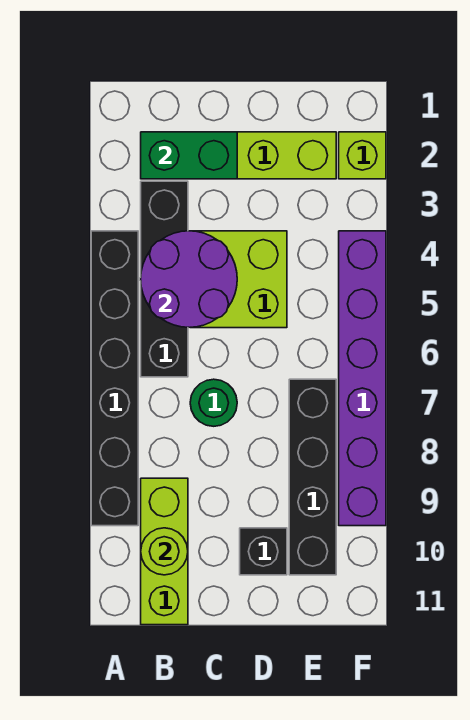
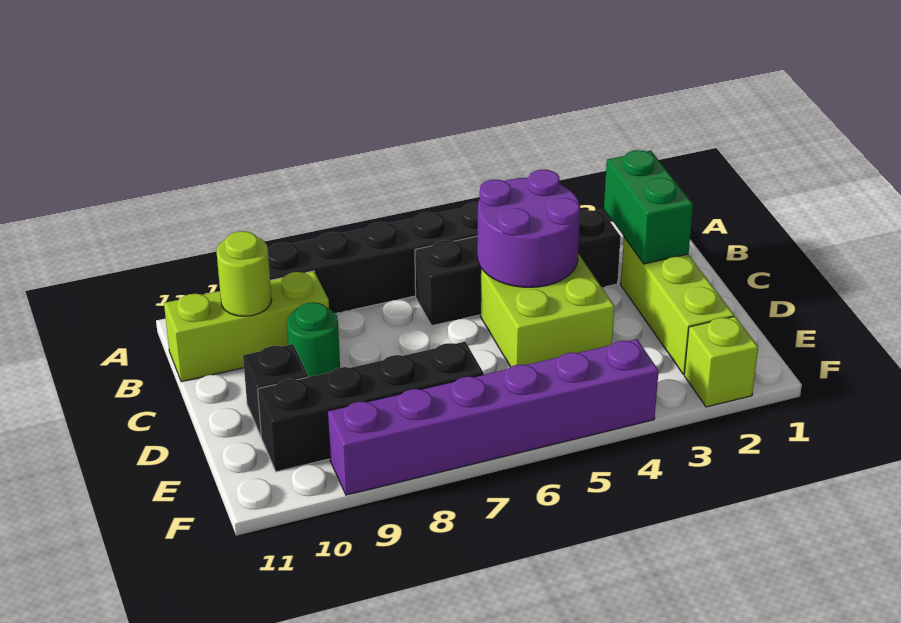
green 1x1 round brick [190,379,237,426] -> green 1x1 round brick moved to [287,302,340,377]

